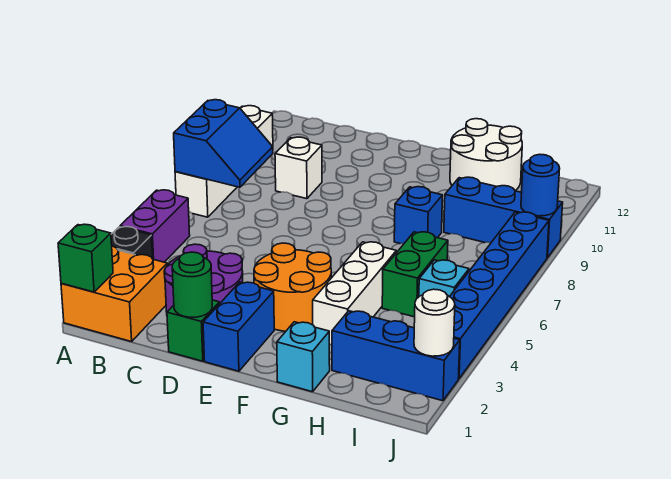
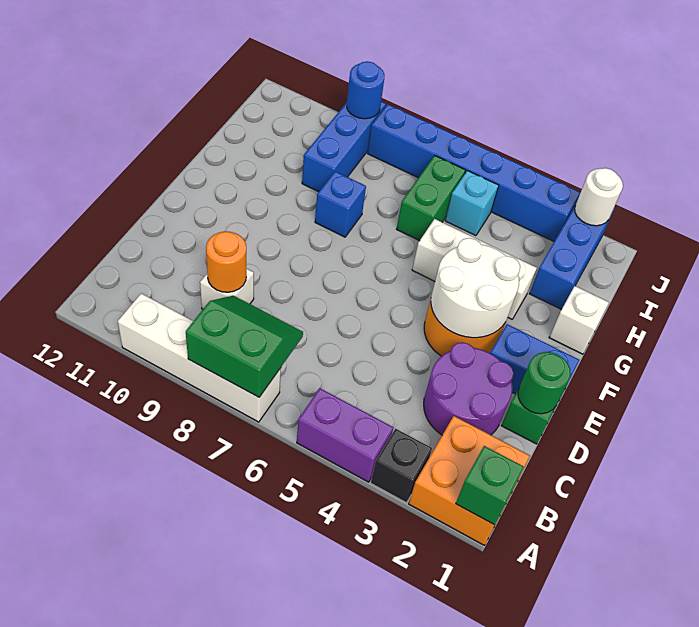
blue 2x2 slope [174,100,273,187] -> green 2x2 slope [186,296,303,397]
none -> orange 1x1 round brick [206,231,246,292]
cyan 1x1 brick [277,322,330,392] -> white 1x1 brick [549,286,609,354]
white 2x2 round brick [450,119,522,191] -> white 2x2 round brick moved to [431,238,520,338]
green 1x2 brick [382,232,448,317] -> green 1x2 brick turned to [397,156,465,241]

